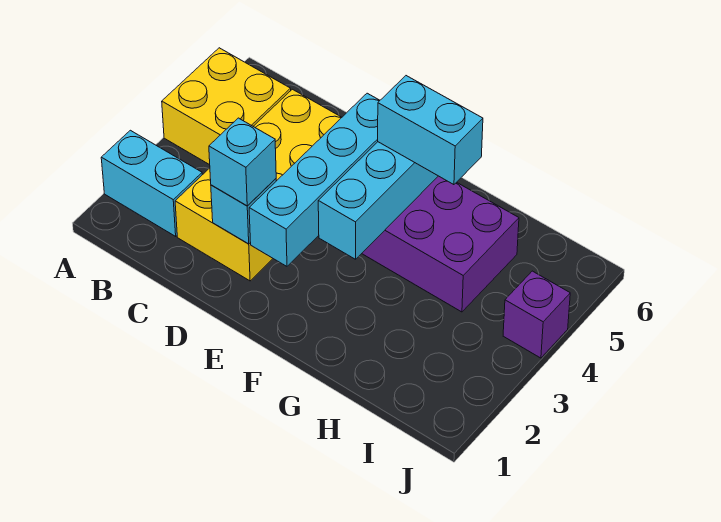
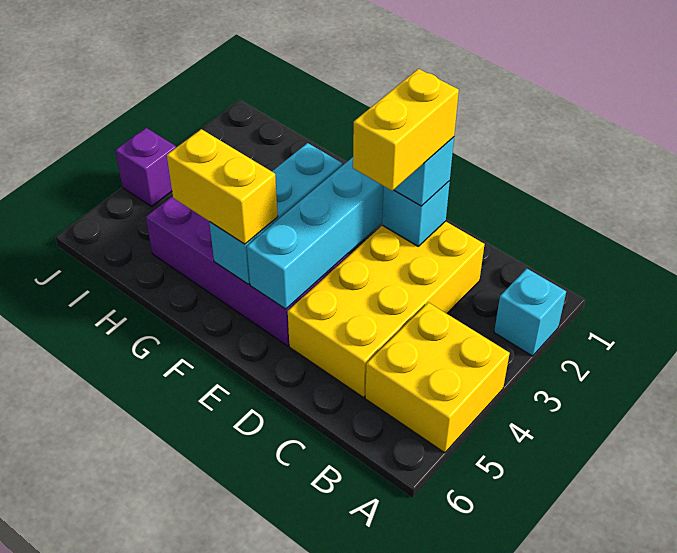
cyan 1x2 brick [101,130,202,236] -> cyan 1x1 brick [494,269,566,356]
none -> yellow 1x2 brick [353,69,459,191]
cyan 1x2 brick [378,76,483,185] -> yellow 1x2 brick [167,129,278,244]

